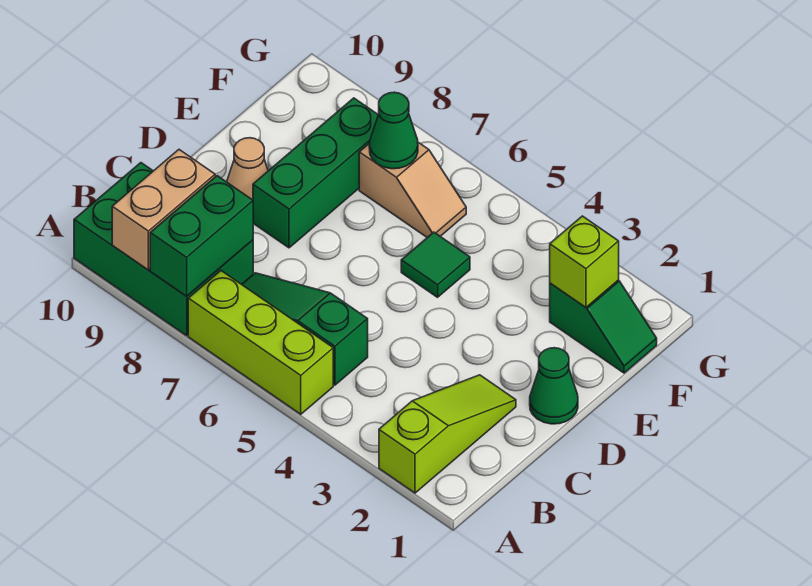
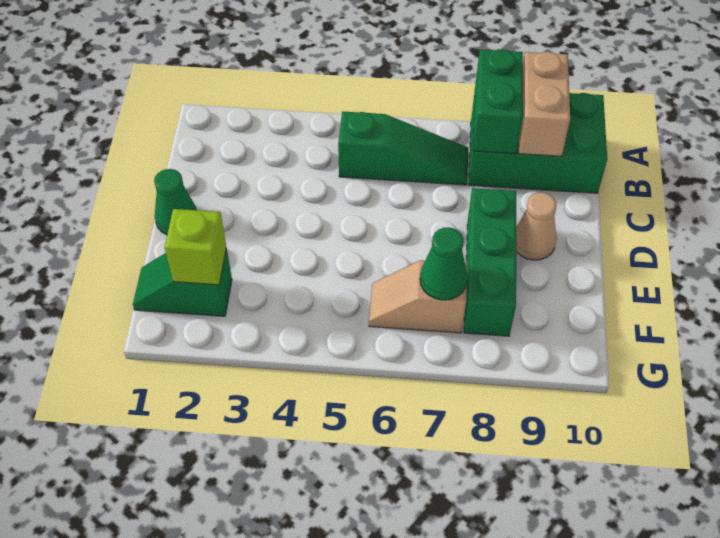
lime 1x3 slope [379,375,516,493] -> none
lime 1x3 brick [188,271,333,414] -> none
green 1x1 tile [401,232,470,297] -> none

